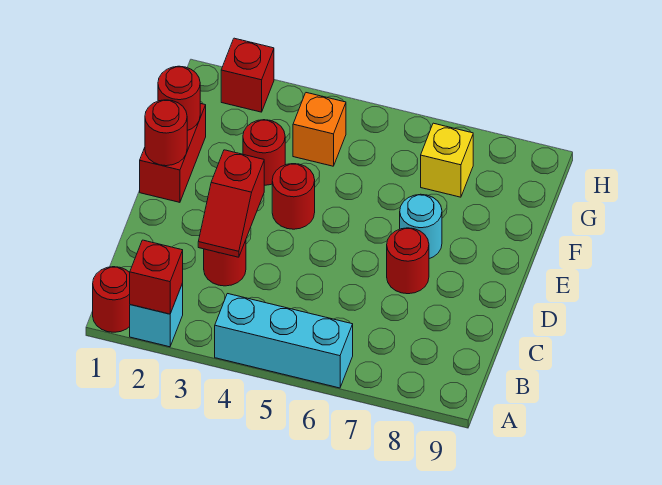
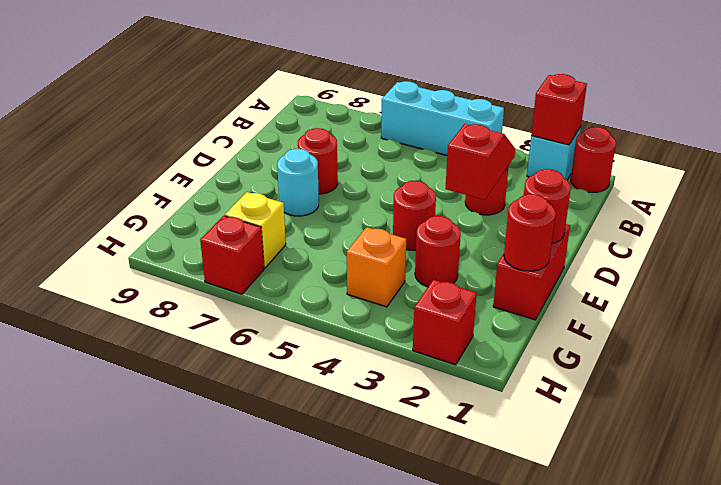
none -> red 1x1 brick [200,216,264,294]

